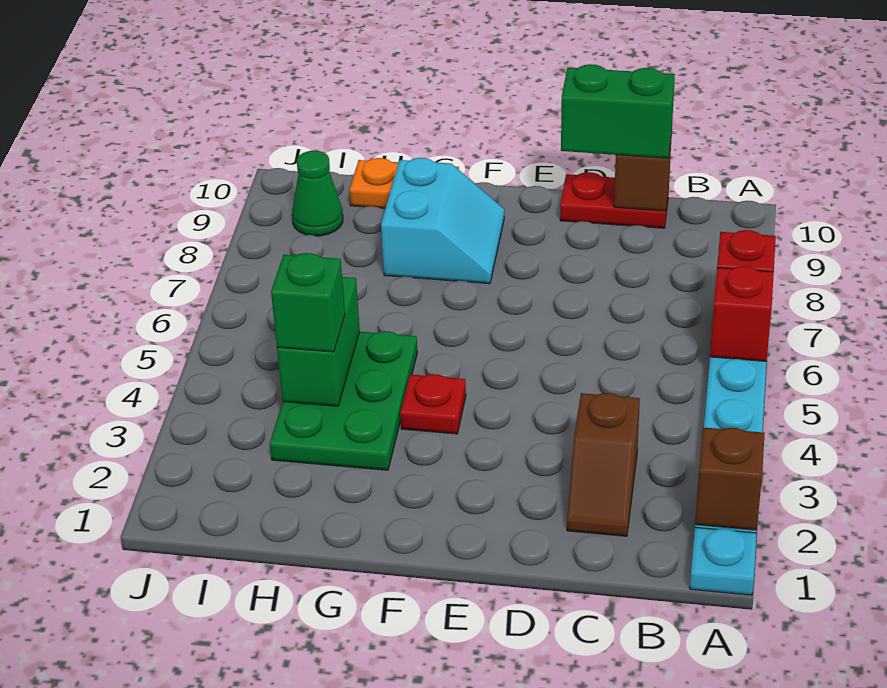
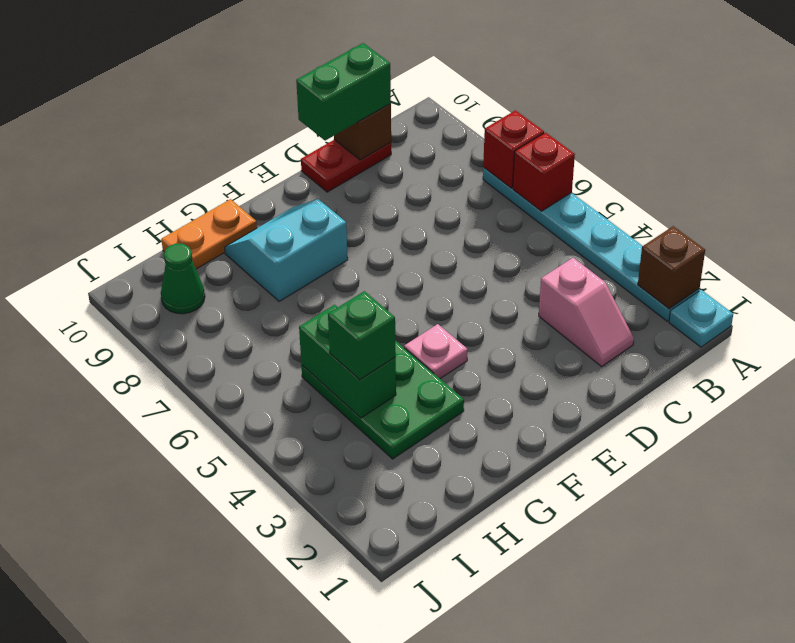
brown 1x2 slope [567,393,640,536] -> pink 1x2 slope [539,258,634,366]
red 1x1 plate [400,374,466,434] -> pink 1x1 plate [404,324,468,379]
cyan 2x2 slope [381,158,504,284] -> cyan 2x2 slope turned to [225,199,348,301]

